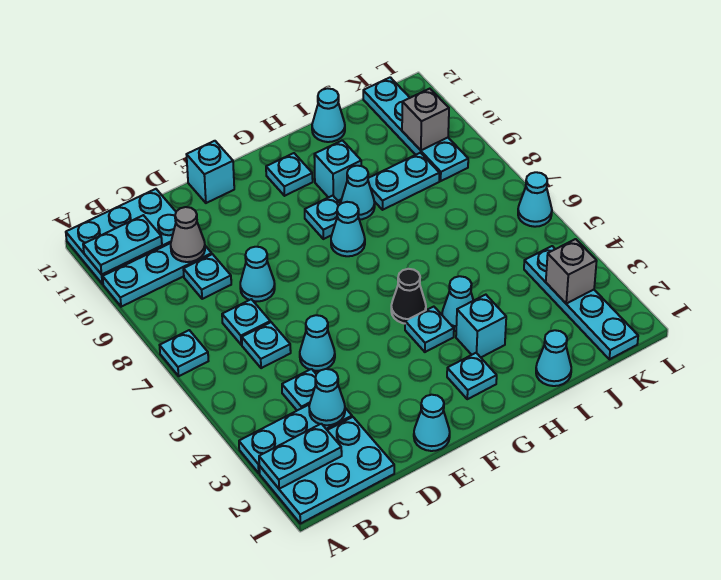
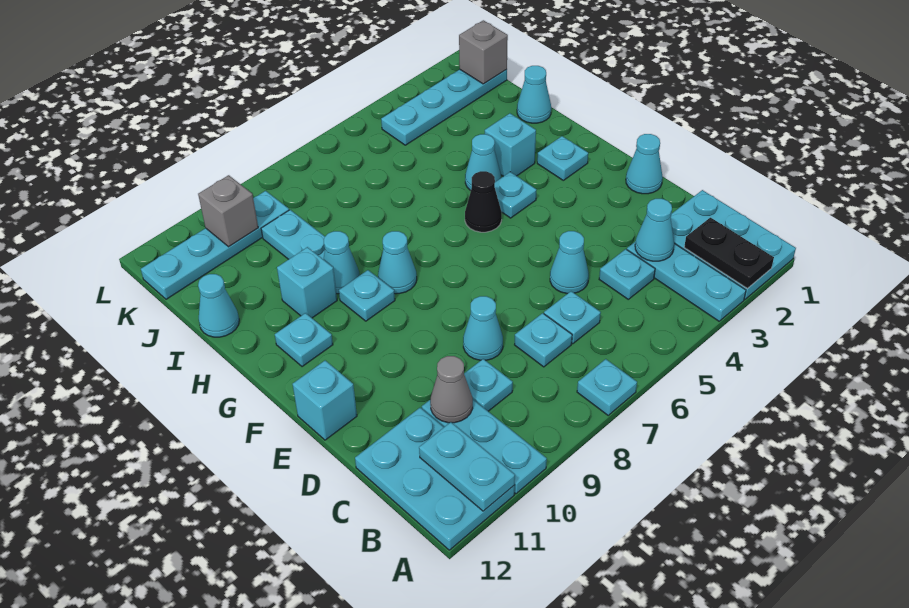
cyan 1x2 plate [259,424,342,489] -> black 1x2 plate [684,218,774,289]
grey 1x1 brick [546,239,597,304] -> grey 1x1 brick moved to [459,20,508,84]
cyan 1x1 cone [518,172,552,227] -> none

